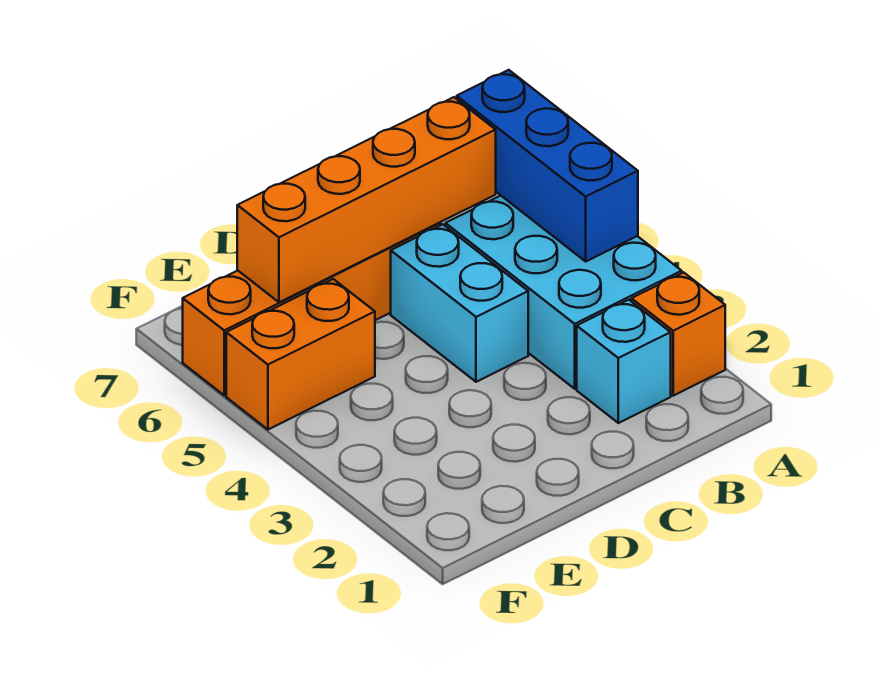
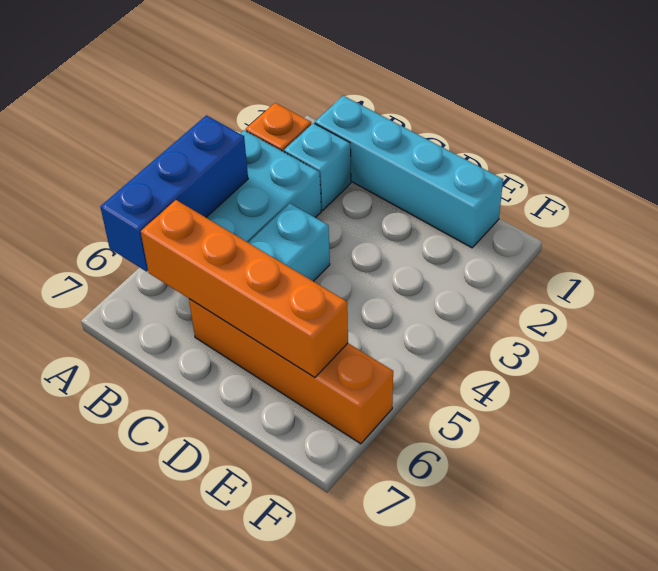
none -> cyan 1x4 brick [315,96,503,248]
orange 1x2 brick [226,279,375,430] -> none

